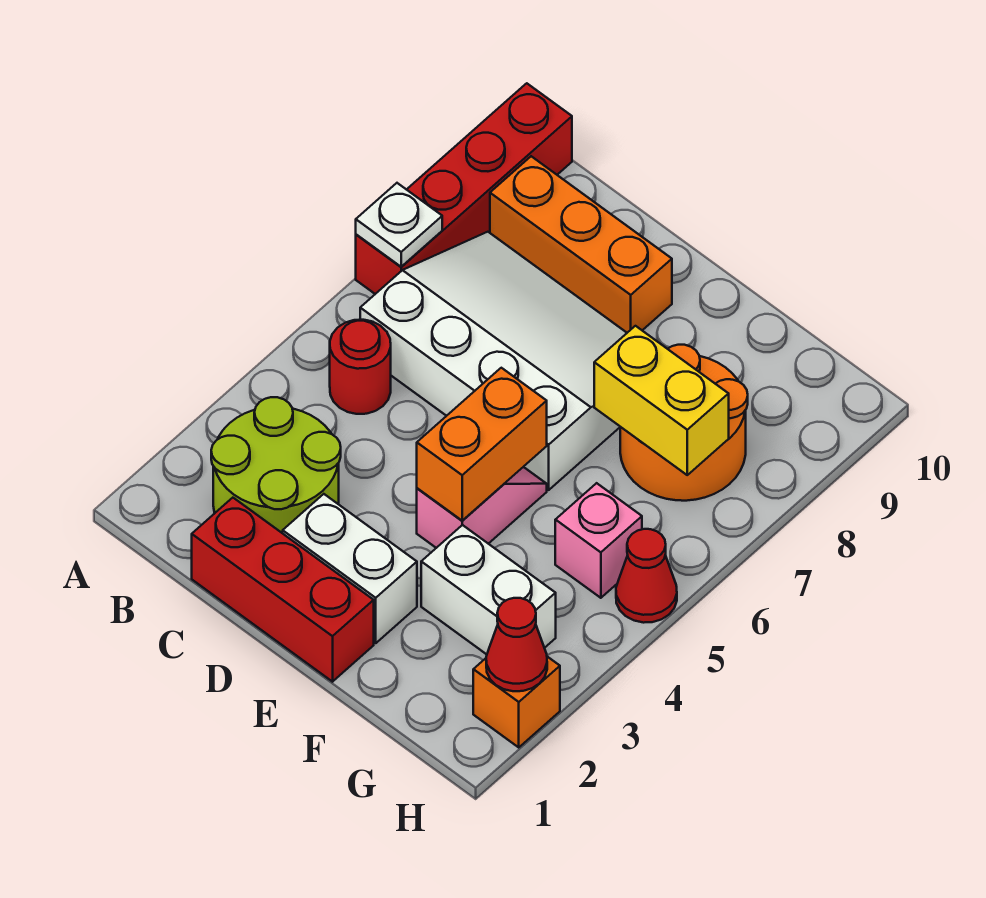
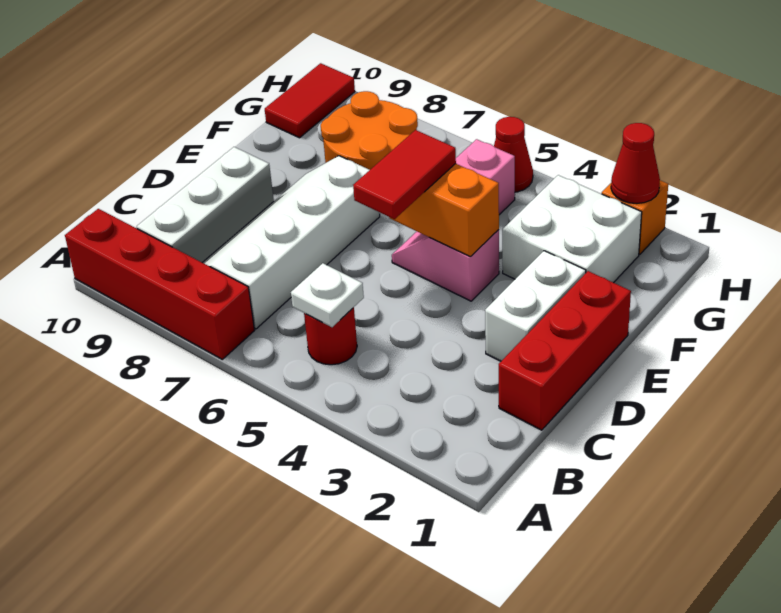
white 1x1 plate [356,183,442,267] -> white 1x1 plate moved to [291,263,364,327]
lime 2x2 round brick [211,397,341,533] -> none
white 3x4 slope [360,232,627,490] -> white 2x4 slope [202,156,380,329]
orange 1x3 brick [490,156,672,333] -> white 1x3 brick [137,147,274,262]
none -> red 1x2 tile [353,130,456,219]
white 1x2 brick [421,525,556,654] -> white 2x2 brick [502,175,642,283]
yellow 1x2 brick [594,326,729,475] -> none
none -> red 1x2 tile [265,63,355,138]

